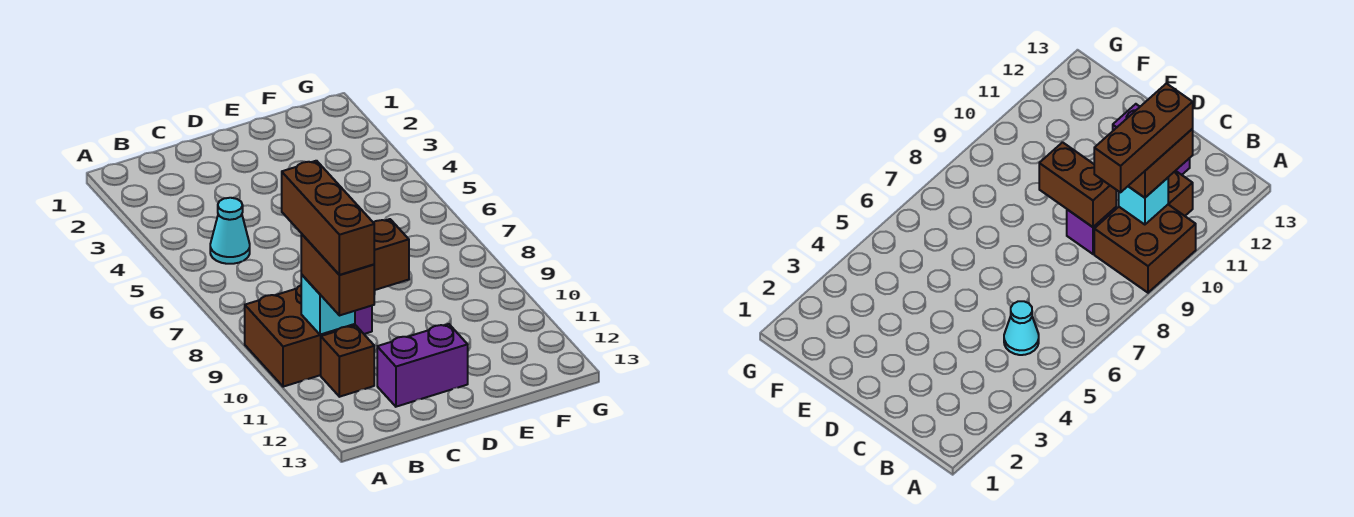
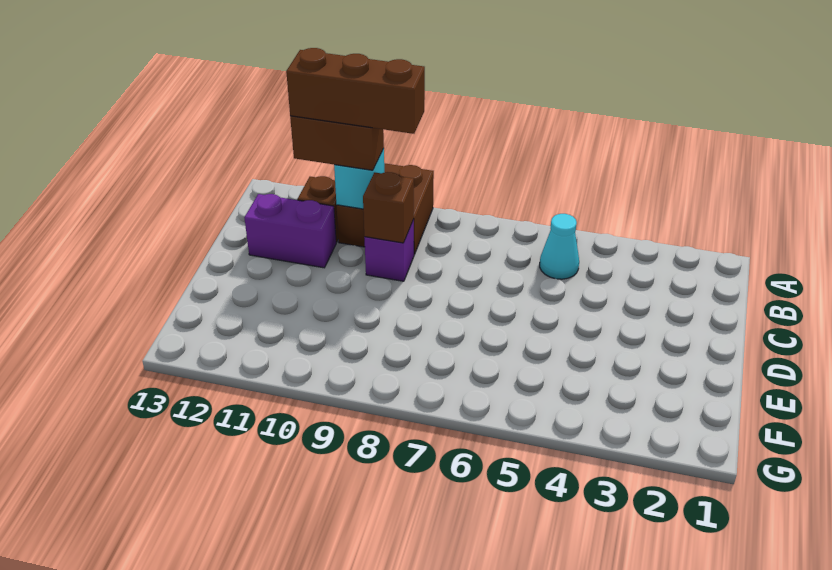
brown 1x2 brick [373,219,409,290] -> brown 1x1 brick [363,172,414,243]
purple 1x2 brick [377,324,468,407] -> purple 1x2 brick turned to [244,194,336,268]

